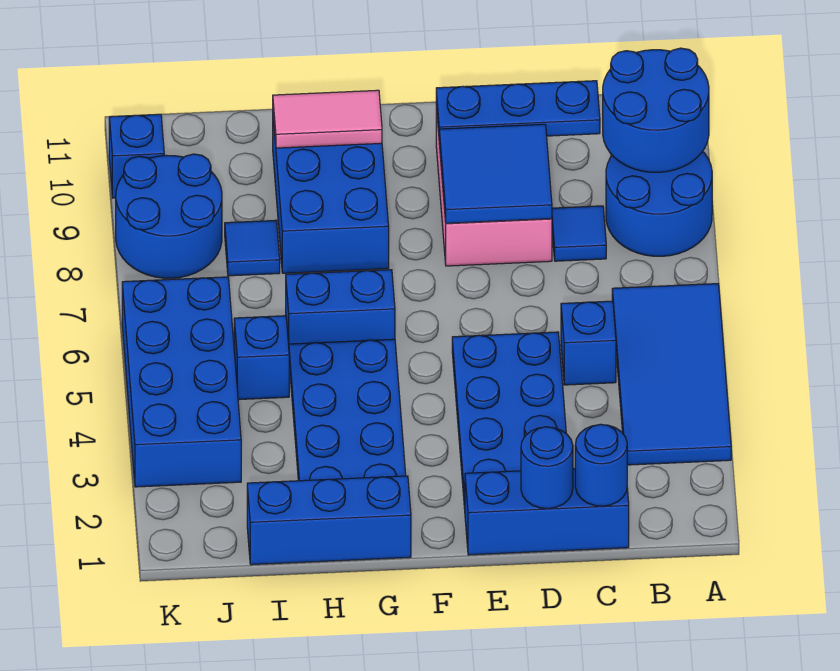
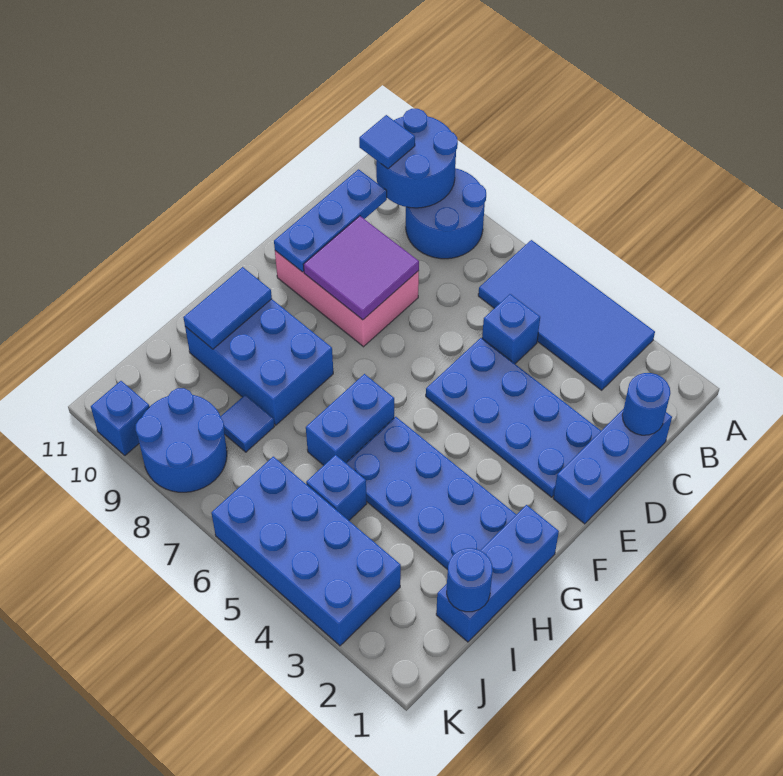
blue 1x1 tile [552,206,606,261] -> blue 1x1 tile moved to [359,115,415,169]
blue 1x1 round brick [521,427,573,509] -> blue 1x1 round brick moved to [447,548,493,612]
blue 2x2 tile [439,124,552,223] -> purple 2x2 tile [304,216,419,320]
pink 1x2 tile [273,90,382,148] -> blue 1x2 tile [183,267,272,349]

